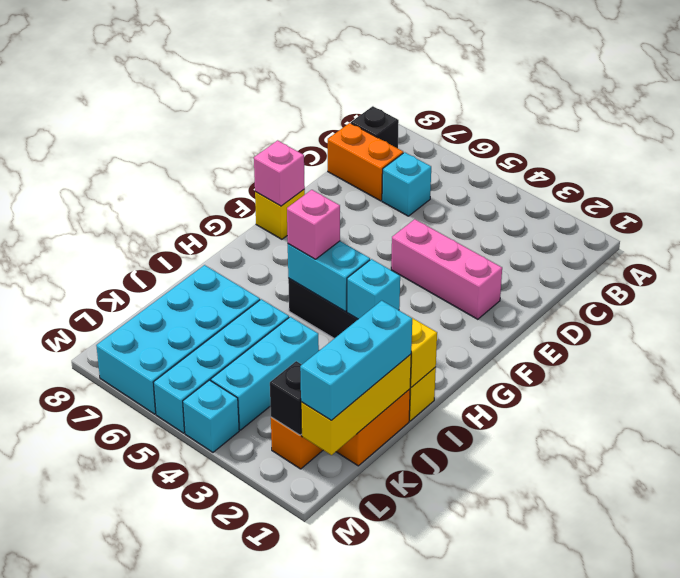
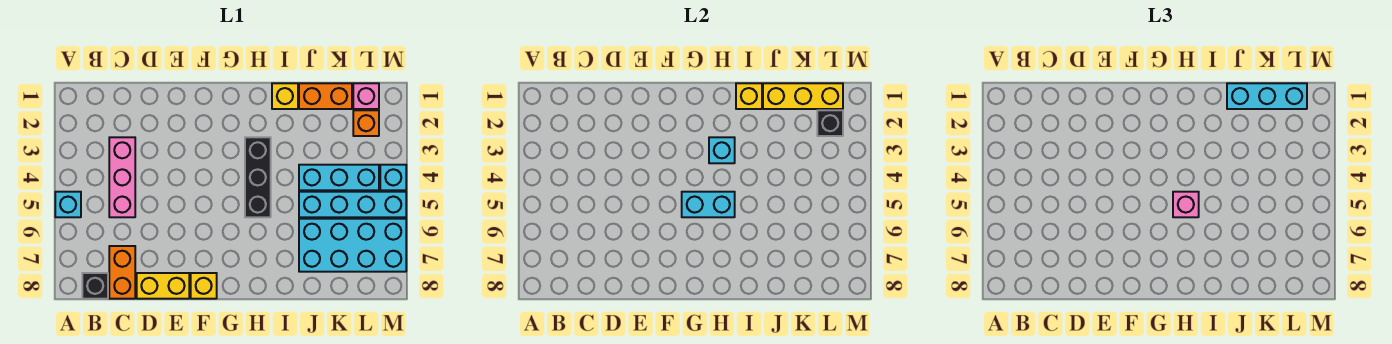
cyan 1x1 brick [382,152,431,216] -> cyan 1x1 brick moved to [55,192,81,217]
none -> yellow 1x2 brick [137,273,189,299]
pink 1x3 brick [391,219,502,319] -> pink 1x3 brick moved to [109,137,135,217]
pink 1x1 brick [254,140,305,206] -> pink 1x1 brick moved to [353,83,379,109]
cyan 1x2 brick [288,241,370,311] -> cyan 1x2 brick turned to [682,192,735,217]

